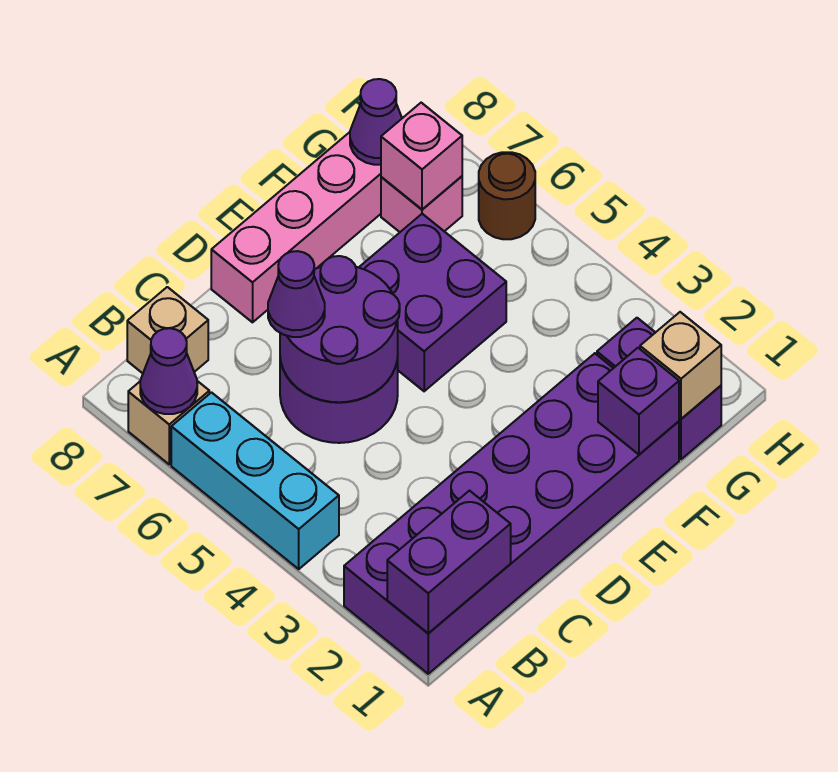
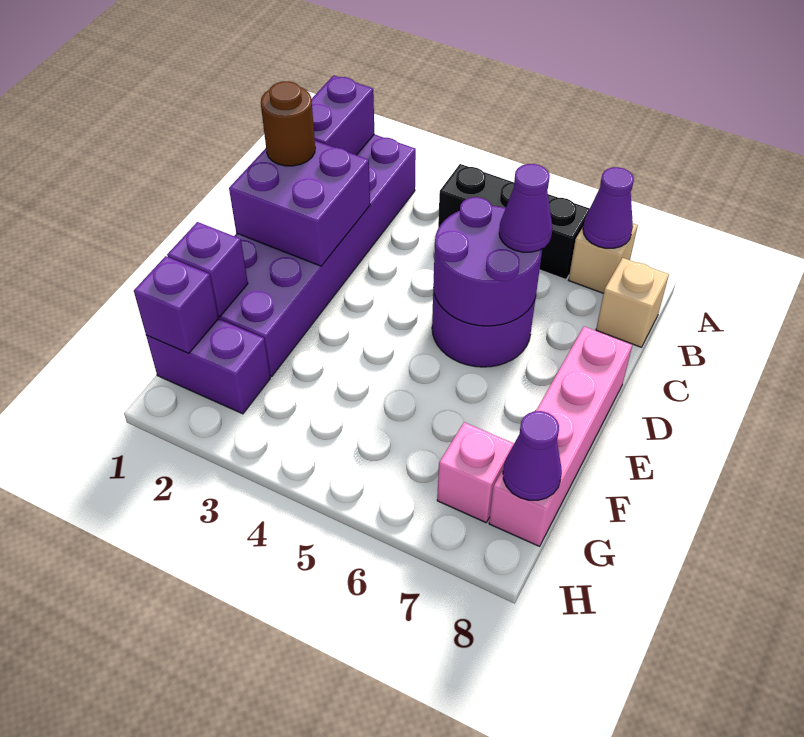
cyan 1x3 brick [171,393,339,569] -> black 1x3 brick [438,164,590,280]
purple 2x2 brick [359,214,506,391] -> purple 2x2 brick moved to [229,141,370,266]
tan 1x1 brick [640,312,721,419] -> purple 1x1 brick [134,256,218,353]
pink 1x1 brick [381,103,462,209] -> none
brown 1x1 round brick [479,152,535,239] -> brown 1x1 round brick moved to [261,81,315,166]

